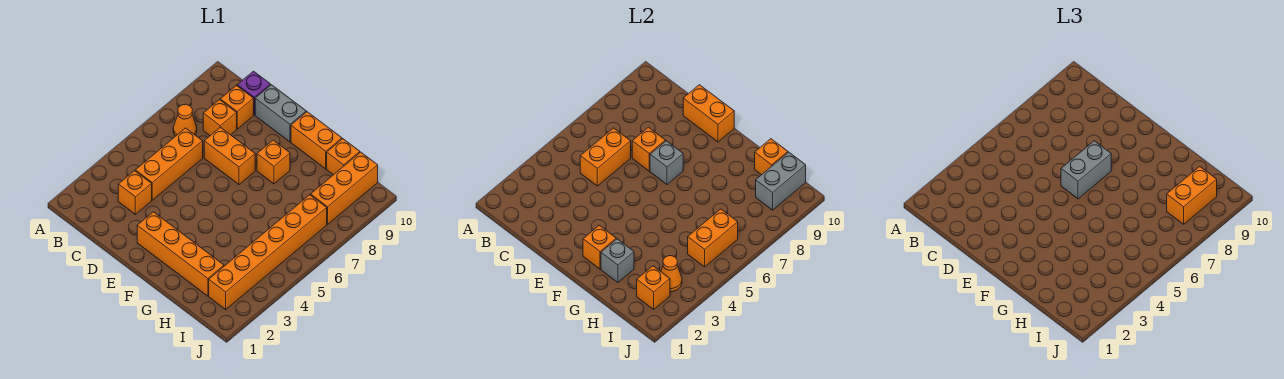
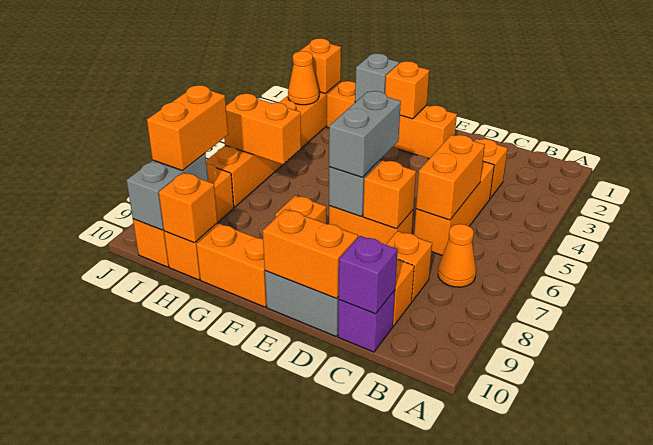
none -> purple 1x1 brick [338,236,398,314]
orange 1x2 brick [688,209,738,267] -> orange 1x2 brick turned to [224,94,301,164]

